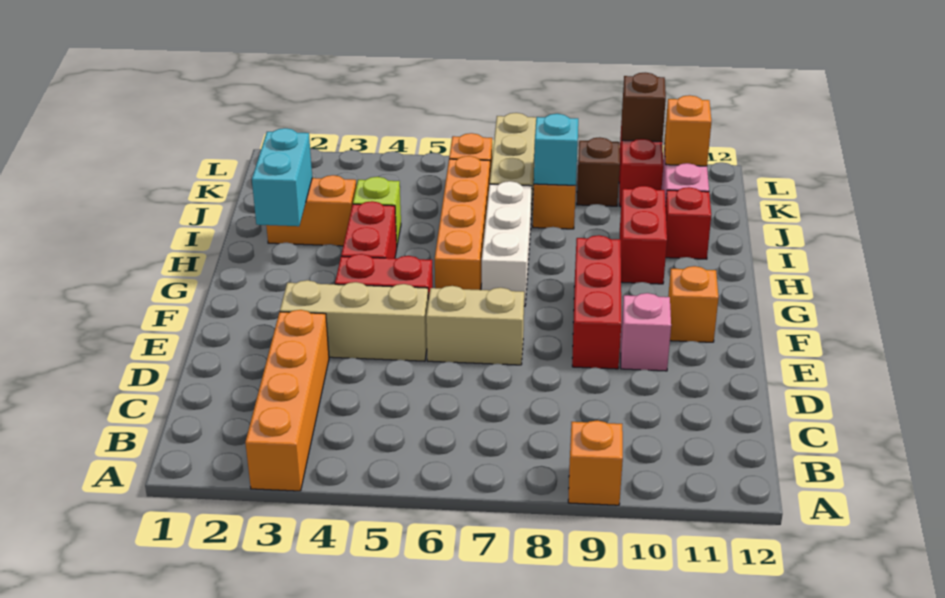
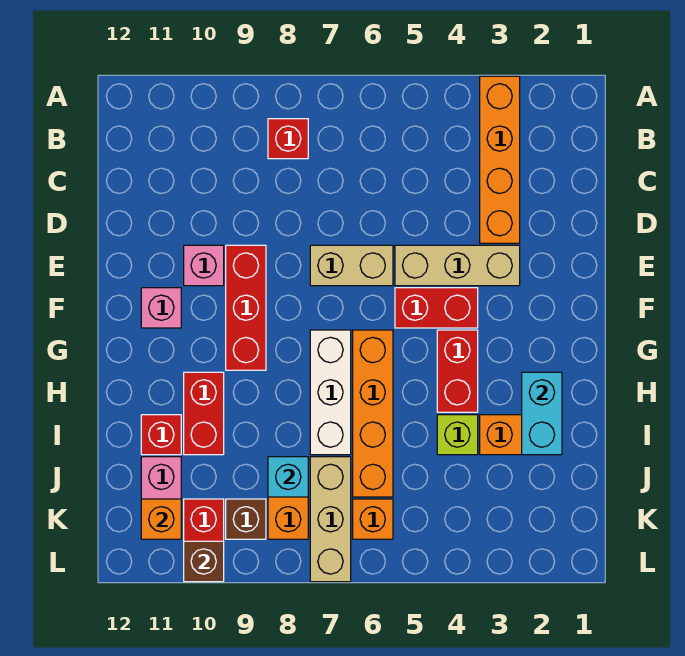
orange 1x1 brick [568,420,623,505] -> none
none -> red 1x1 brick [268,119,308,159]
orange 1x1 brick [668,266,719,342] -> pink 1x1 brick [141,288,181,328]

